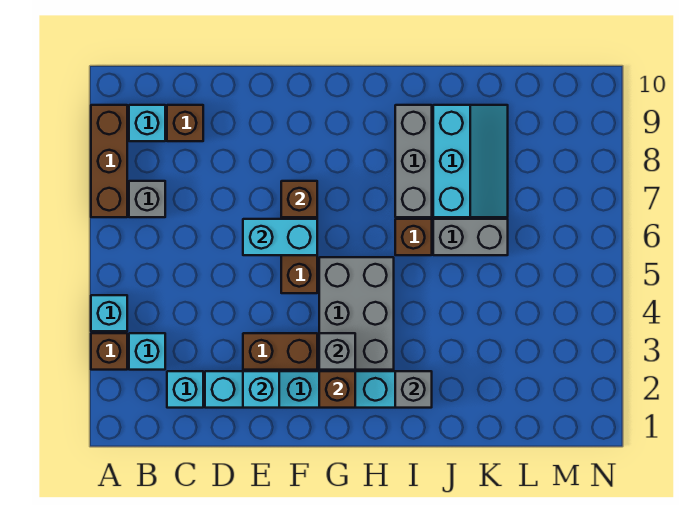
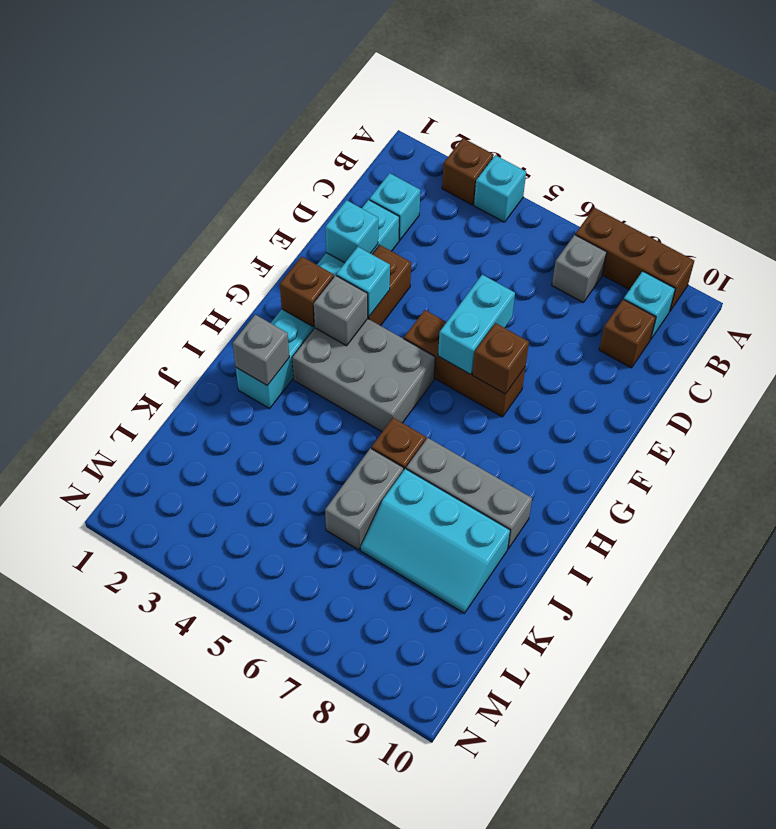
cyan 1x1 brick [129,333,165,370] -> cyan 1x1 brick moved to [336,247,390,317]

